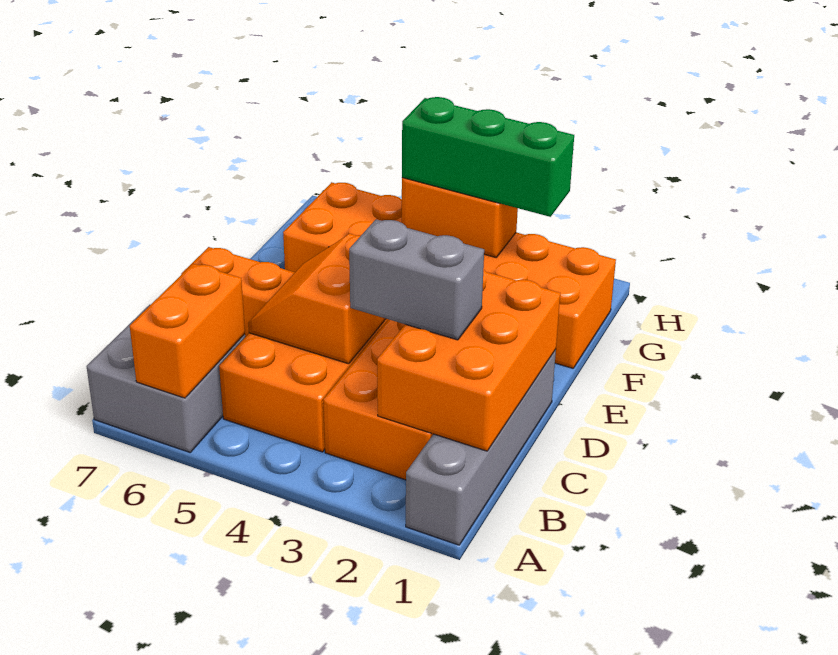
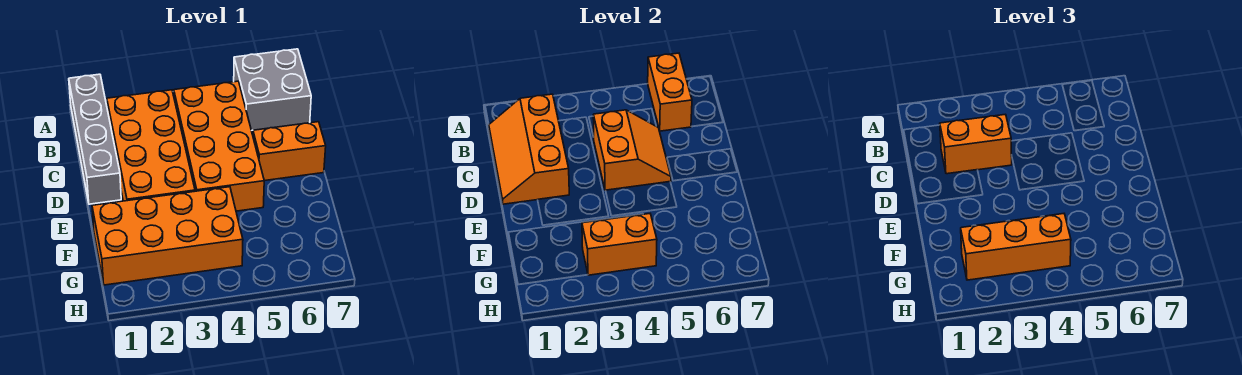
orange 2x3 brick [377,269,560,451] -> orange 2x3 slope [489,94,569,204]
grey 1x2 brick [349,219,484,340] -> orange 1x2 brick [940,114,1012,174]
orange 2x6 brick [283,182,616,368] -> orange 2x4 brick [92,187,243,285]
green 1x3 brick [402,97,574,217] -> orange 1x3 brick [961,214,1071,280]

